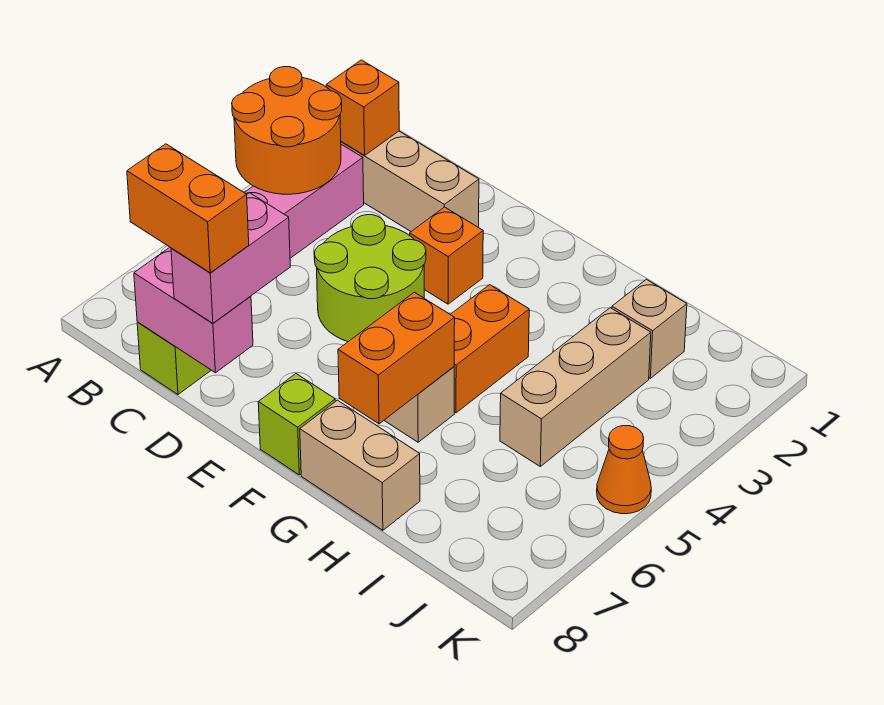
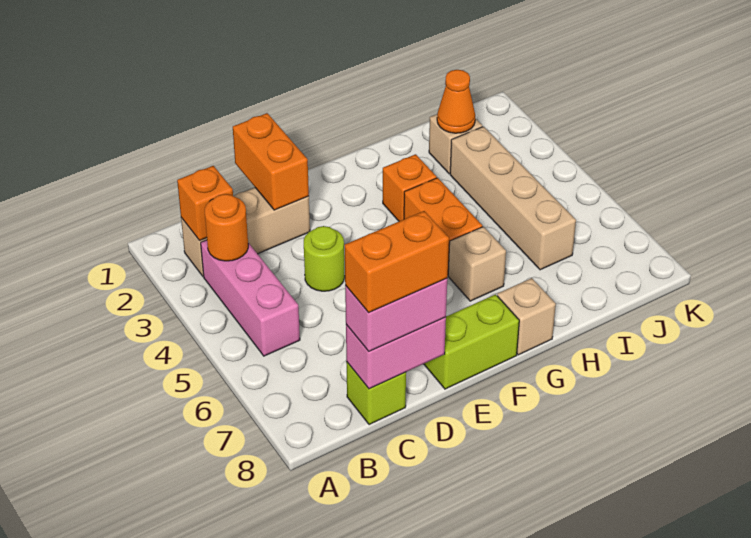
orange 2x2 round brick [232,67,342,194] -> orange 1x1 round brick [205,194,248,261]
lime 2x2 round brick [314,215,426,342] -> lime 1x1 round brick [304,226,345,291]
pink 1x2 brick [171,193,290,323] -> pink 1x2 brick turned to [345,279,447,351]
orange 1x1 brick [410,207,483,304] -> orange 1x1 brick moved to [383,154,437,221]
lime 1x1 brick [258,374,335,475] -> lime 1x2 brick [424,294,519,389]
orange 1x2 brick [338,292,455,424] -> orange 1x2 brick moved to [233,113,309,210]
tan 1x2 brick [300,400,420,530] -> tan 1x1 brick [497,278,556,355]
tan 1x3 brick [500,308,651,466] -> tan 1x4 brick [450,127,576,270]
orange 1x1 cone [597,426,651,514] -> orange 1x1 cone moved to [437,70,475,133]

